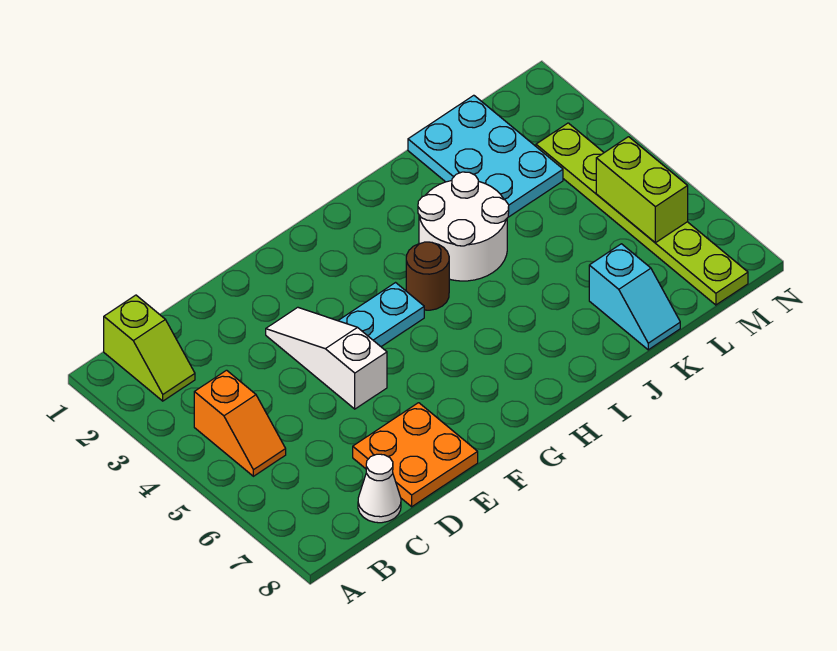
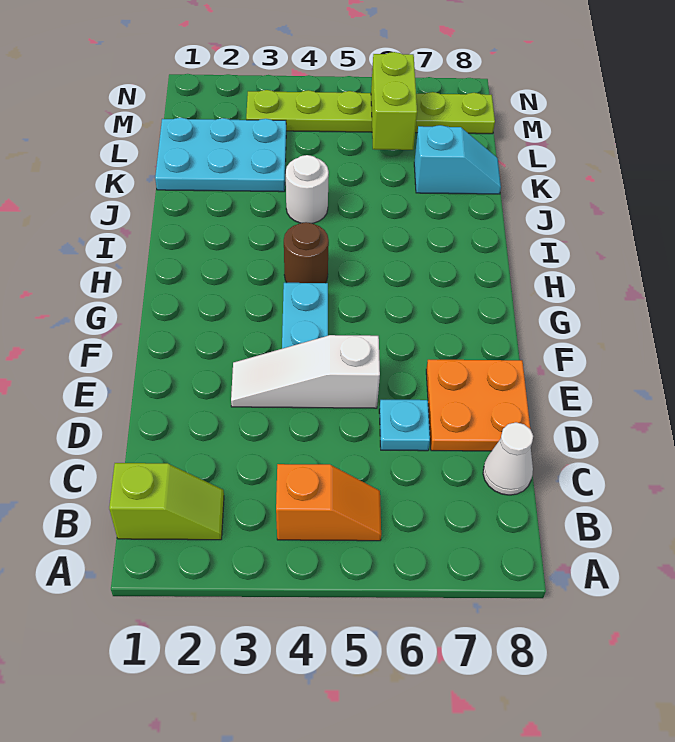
none -> cyan 1x1 plate [379,400,430,451]
white 2x2 round brick [418,172,509,281] -> white 1x1 round brick [286,155,329,223]
lime 1x2 brick [596,137,688,243] -> lime 1x2 brick turned to [371,52,417,150]

